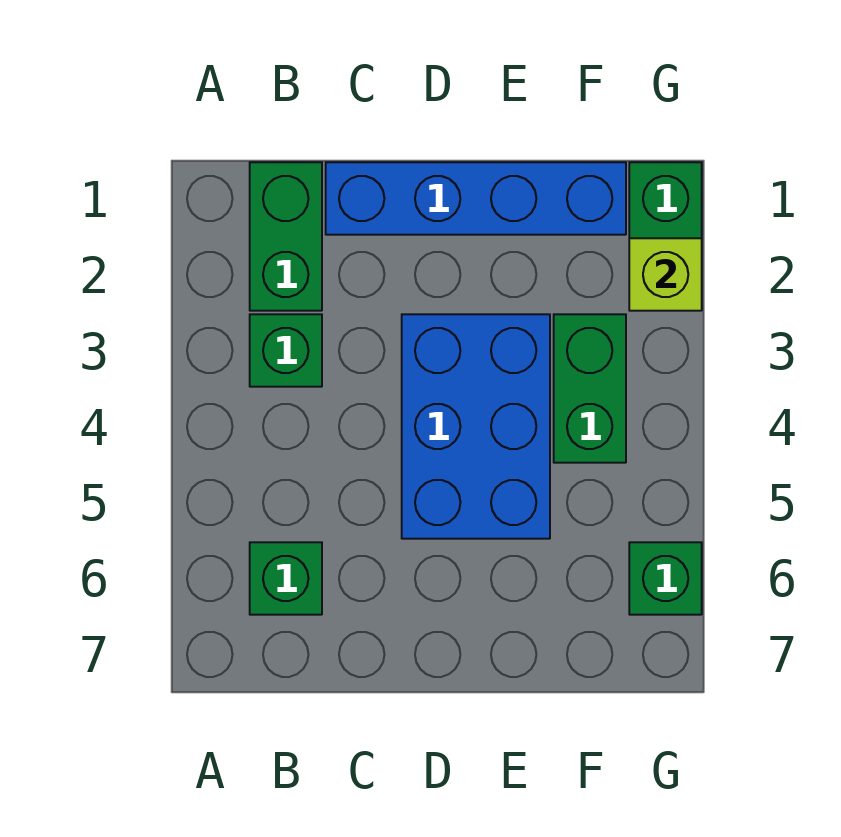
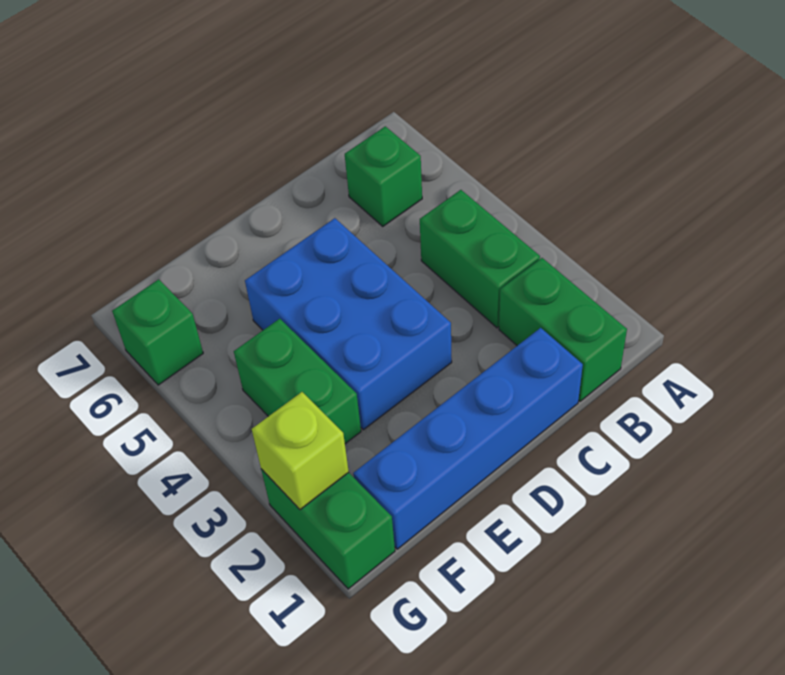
green 1x1 brick [250,314,322,387] -> green 1x2 brick [420,190,540,328]

